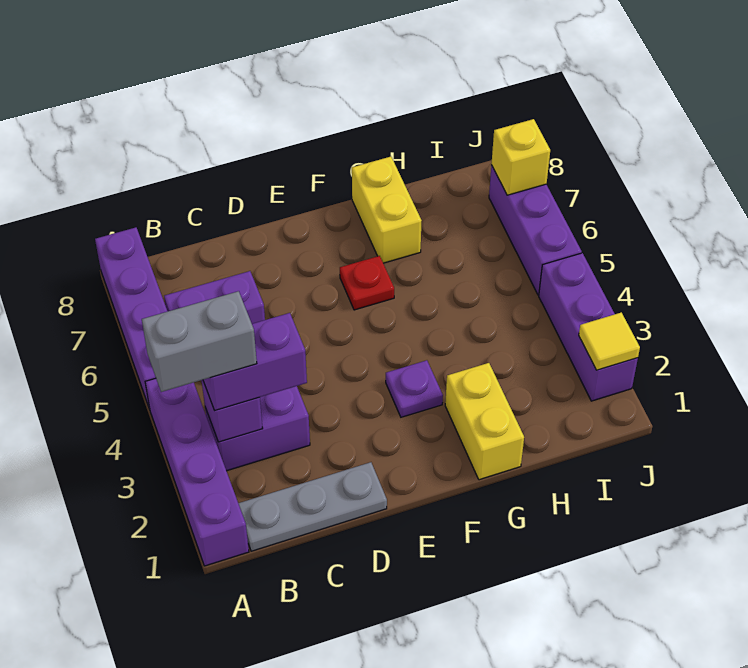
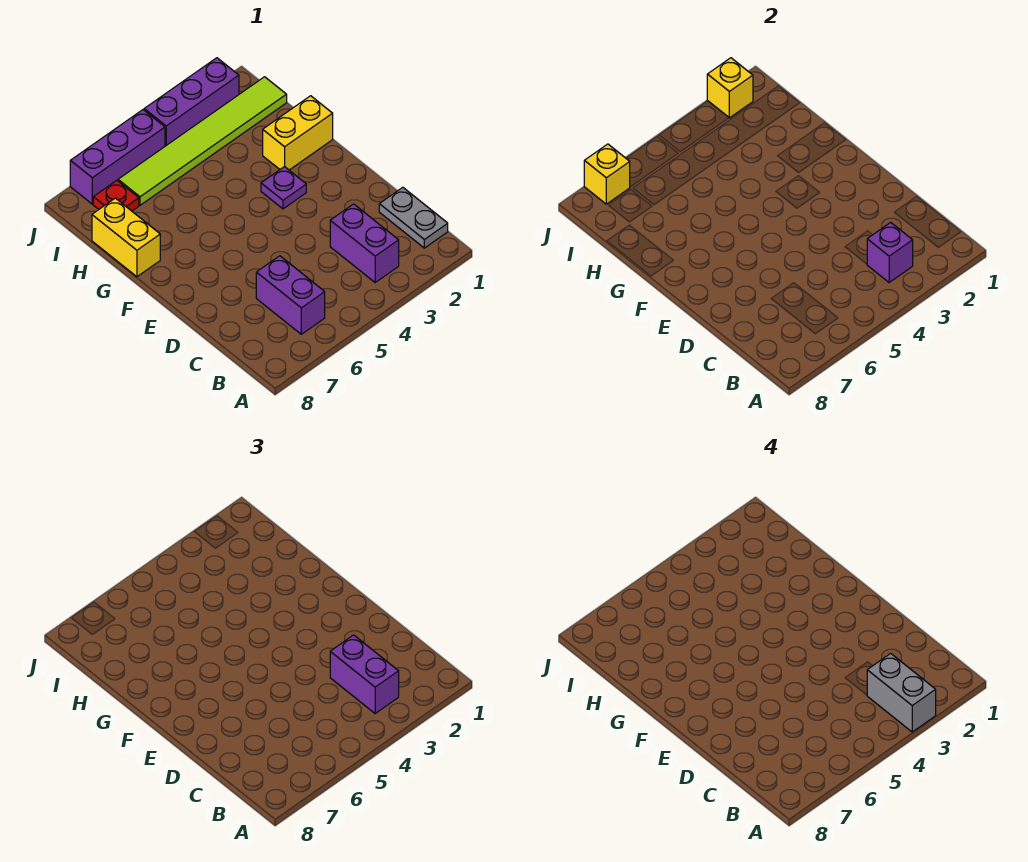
purple 1x4 brick [145,378,249,566] -> none
purple 1x4 brick [95,227,168,409] -> none
grey 1x3 plate [238,462,387,551] -> grey 1x2 plate [379,187,448,248]
red 1x1 plate [340,256,394,310] -> red 1x1 plate moved to [93,180,139,211]
yellow 1x2 brick [352,157,422,263] -> yellow 1x2 brick turned to [92,198,160,277]
none -> lime 1x6 tile [118,77,287,205]
yellow 1x1 tile [579,312,640,370] -> yellow 1x1 brick [707,58,753,118]

